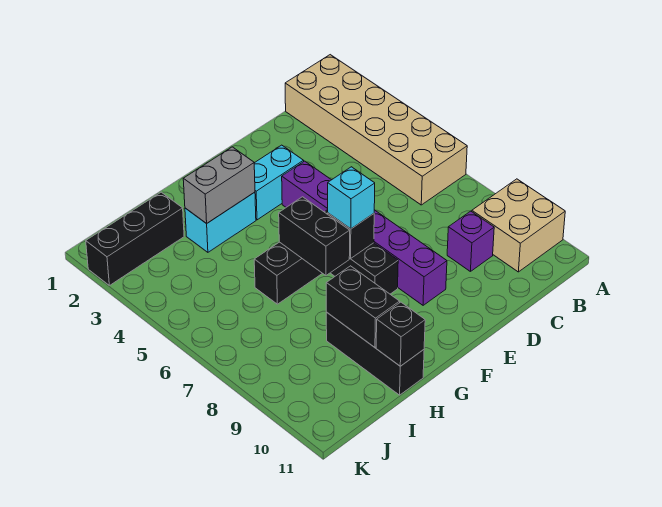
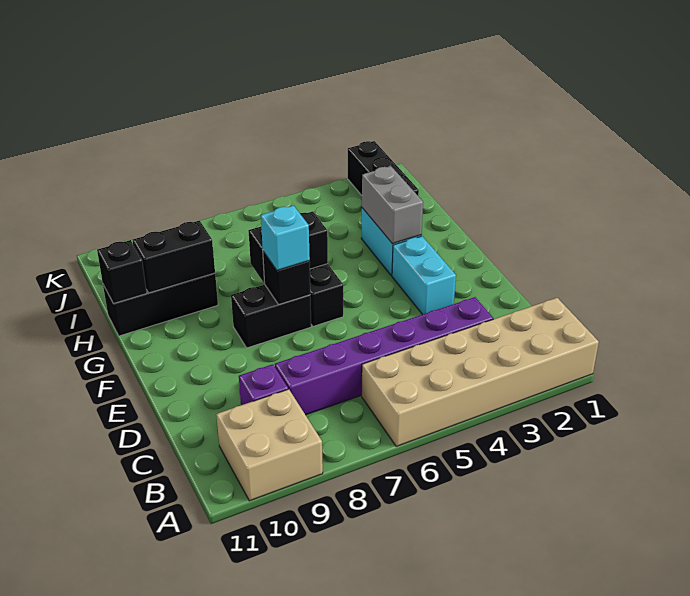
purple 1x6 brick [282,161,447,305] -> purple 1x6 brick moved to [275,297,493,415]

